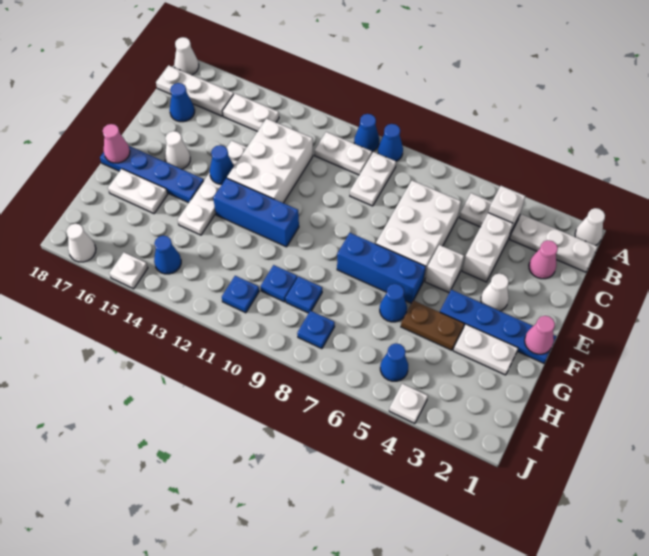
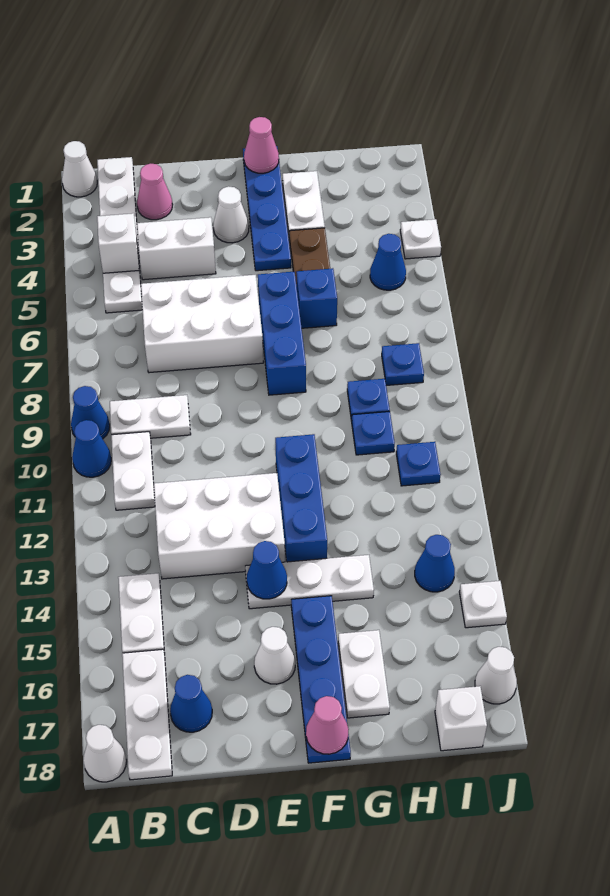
white 1x4 plate [178,140,247,235] -> white 1x3 plate [245,555,374,609]
white 1x1 brick [425,245,464,293] -> white 1x1 brick moved to [435,686,487,751]
blue 1x1 cone [380,284,407,322] -> blue 1x1 brick [296,268,337,328]

